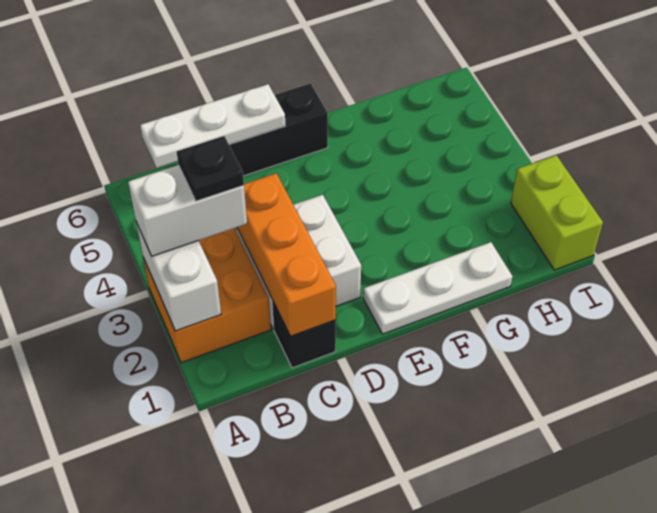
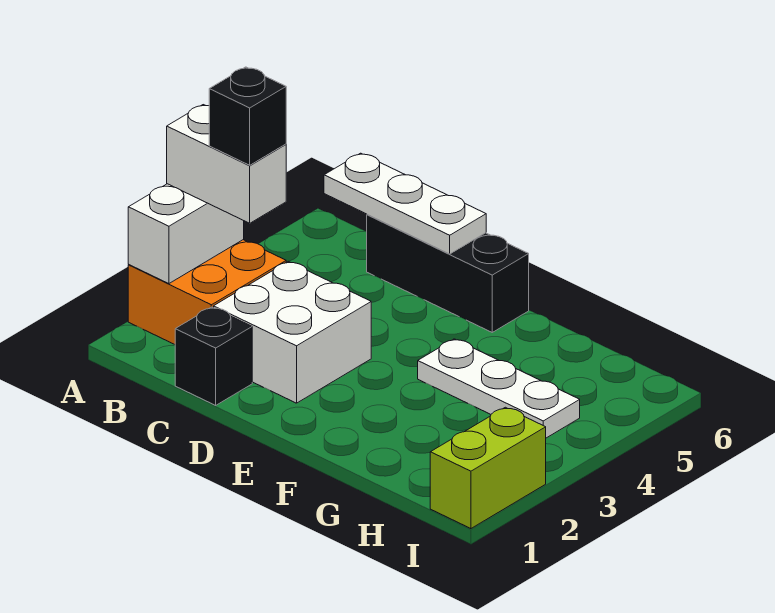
black 1x1 plate [177,136,244,201] -> black 1x1 brick [209,67,286,165]
orange 1x3 brick [237,173,336,336] -> none
white 1x3 plate [363,242,512,334] -> white 1x3 plate moved to [418,339,580,438]

